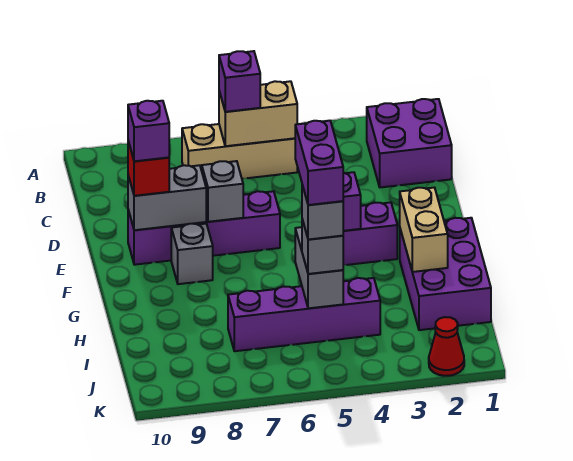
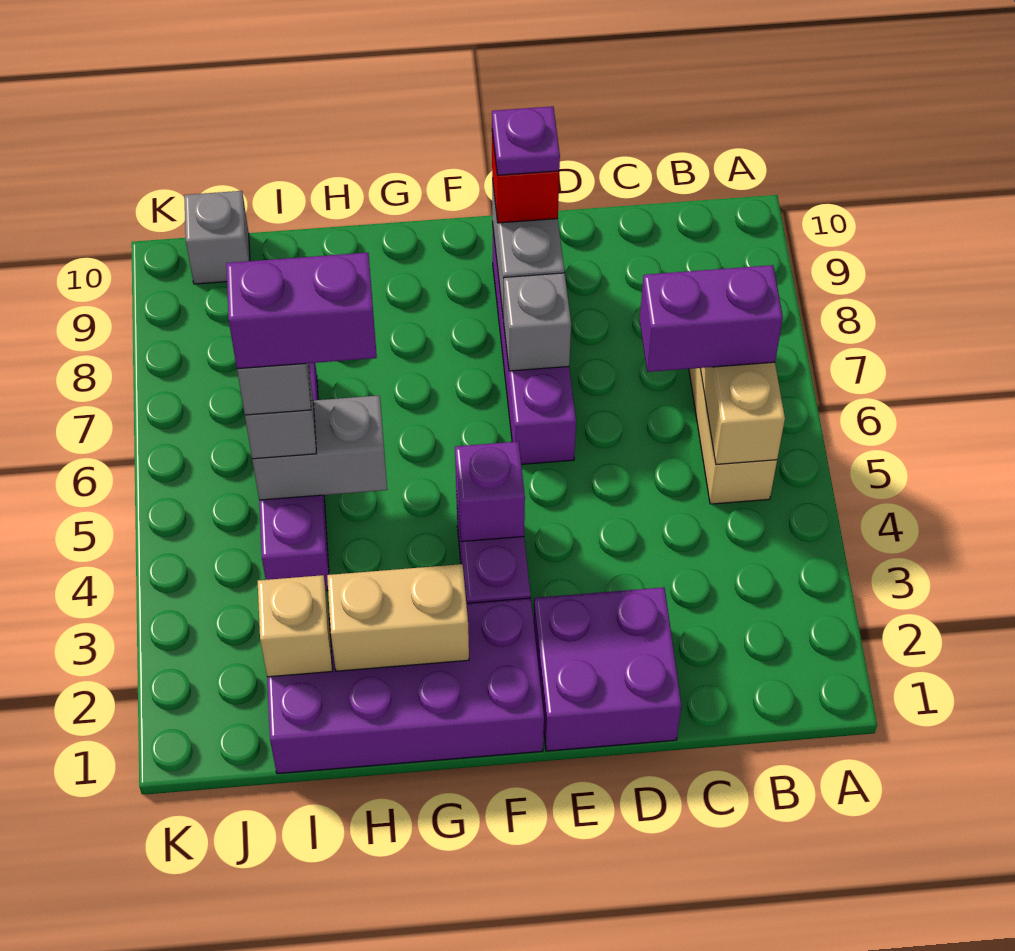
purple 2x2 brick [367,99,452,187] -> purple 2x2 brick moved to [534,587,682,751]
purple 1x1 brick [219,51,260,112] -> purple 1x2 brick [640,265,783,372]
purple 1x1 brick [128,101,169,161] -> purple 1x1 plate [492,106,560,175]
grey 1x1 brick [171,224,213,284] -> grey 1x1 brick moved to [184,191,250,284]
purple 2x3 brick [400,218,491,330] -> purple 2x4 brick [267,598,544,774]
none -> tan 1x1 brick [258,575,332,677]
red 1x1 cone [429,317,464,376] -> none

